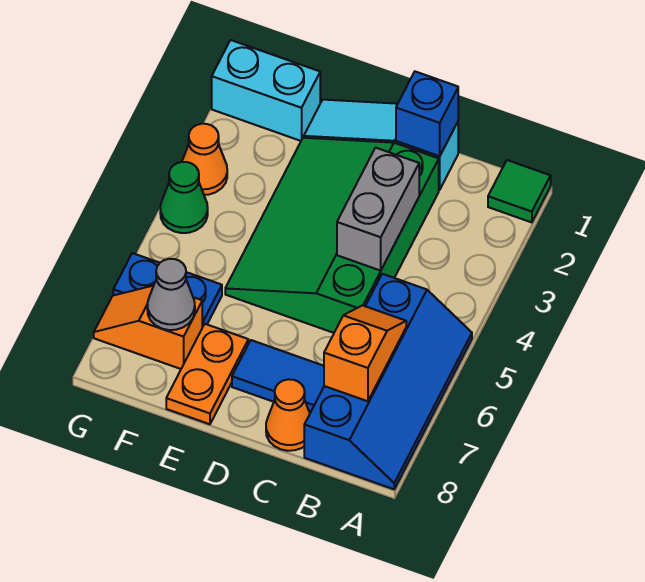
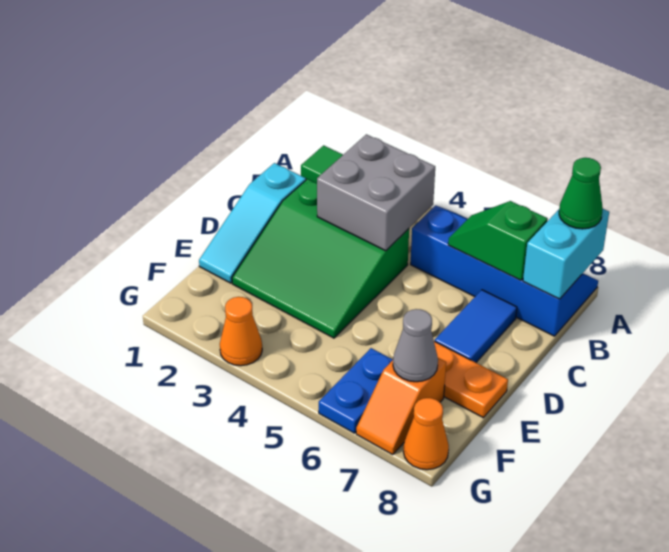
orange 1x2 slope [324,305,406,401] -> green 1x2 slope [448,201,548,280]
blue 1x1 brick [396,72,458,156] -> none
green 3x4 slope [225,138,439,333] -> green 3x3 slope [232,179,409,338]
grey 1x2 brick [337,148,419,271] -> grey 2x2 brick [317,134,435,251]
orange 1x1 cone [266,379,310,451] -> orange 1x1 cone moved to [403,398,449,470]
cyan 1x2 brick [212,40,320,141] -> cyan 1x2 brick moved to [523,209,609,299]
green 1x1 cone [160,162,208,233] -> green 1x1 cone moved to [559,158,603,229]

